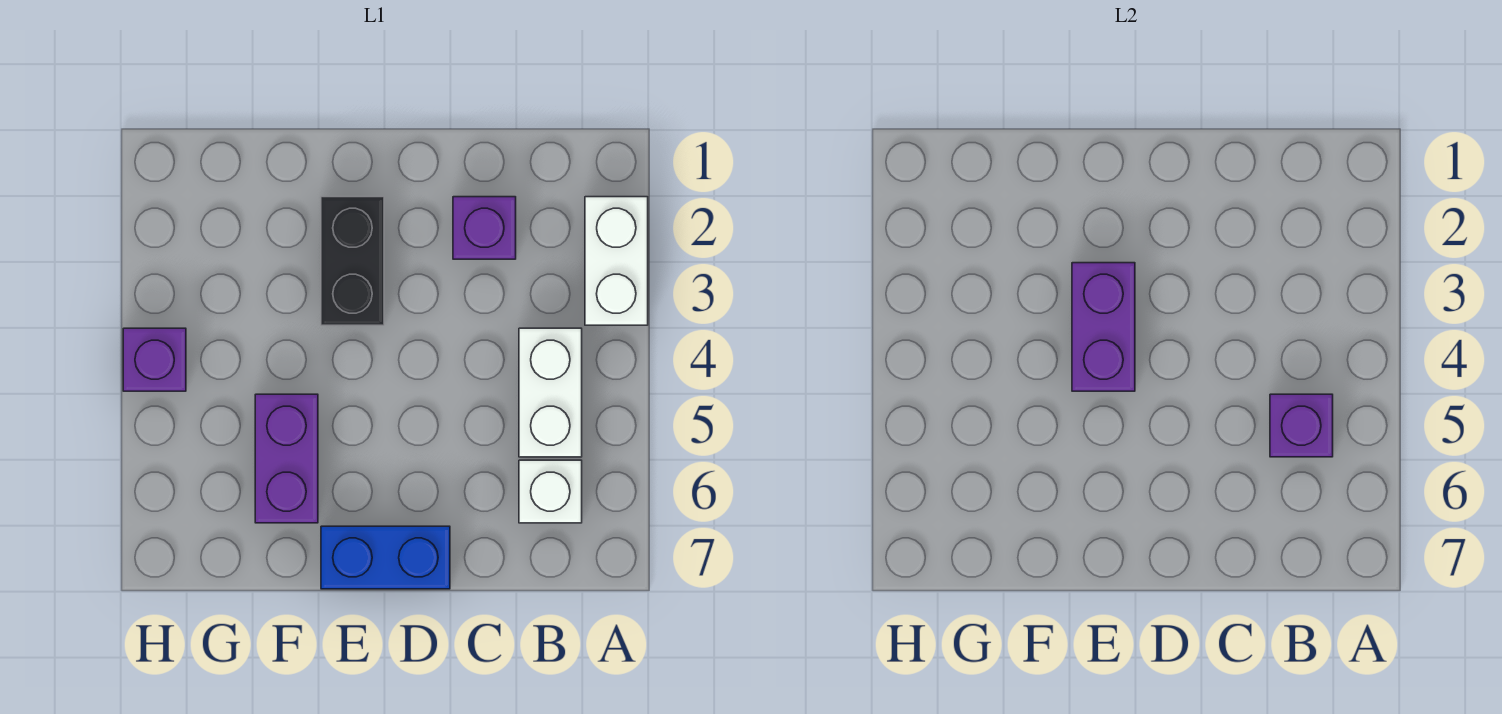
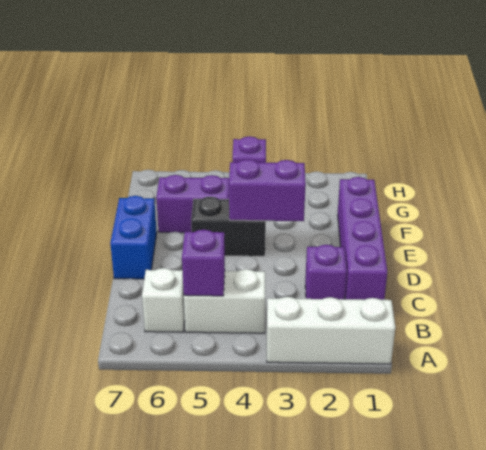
white 1x2 brick [585,197,648,325] -> white 1x3 brick [267,297,395,364]
none -> purple 1x4 brick [338,177,387,300]
black 1x2 brick [321,197,384,325] -> black 1x2 brick moved to [191,197,266,256]

